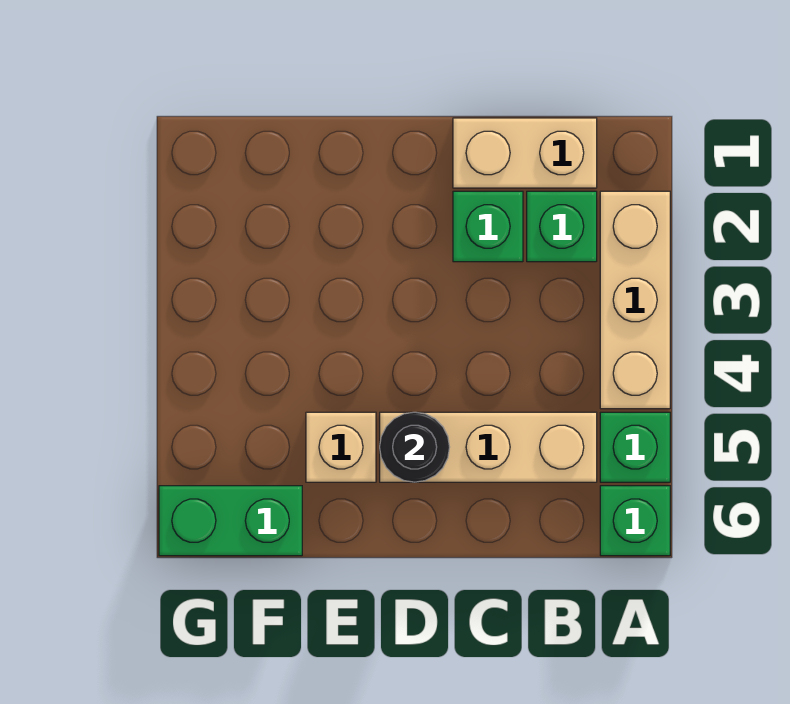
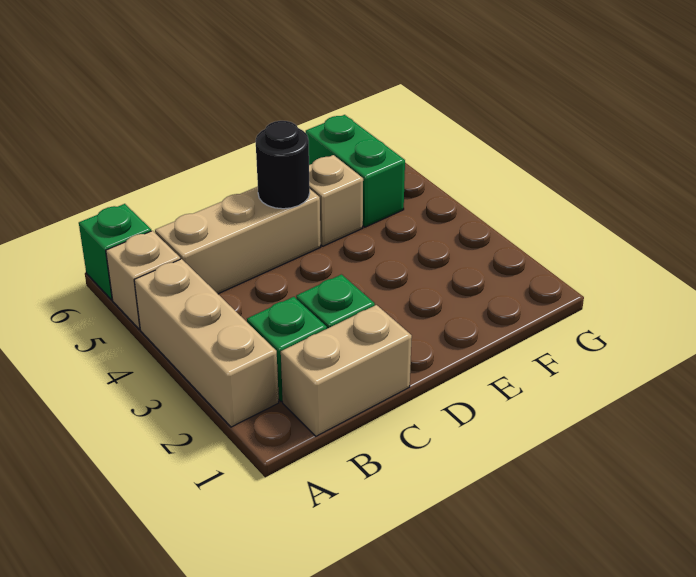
green 1x1 brick [600,412,670,482] -> tan 1x1 brick [106,231,180,329]
green 1x2 brick [159,486,302,556] -> green 1x2 brick turned to [306,115,405,227]

